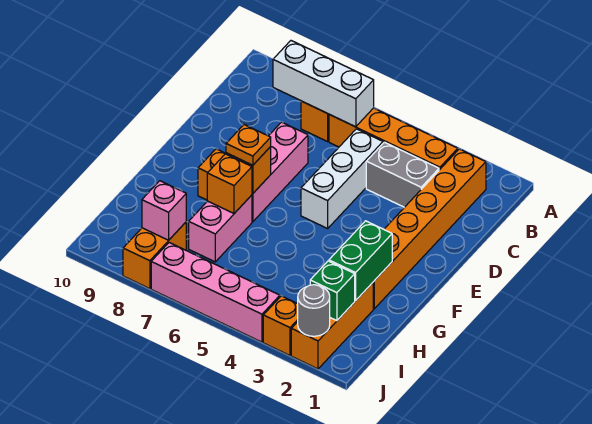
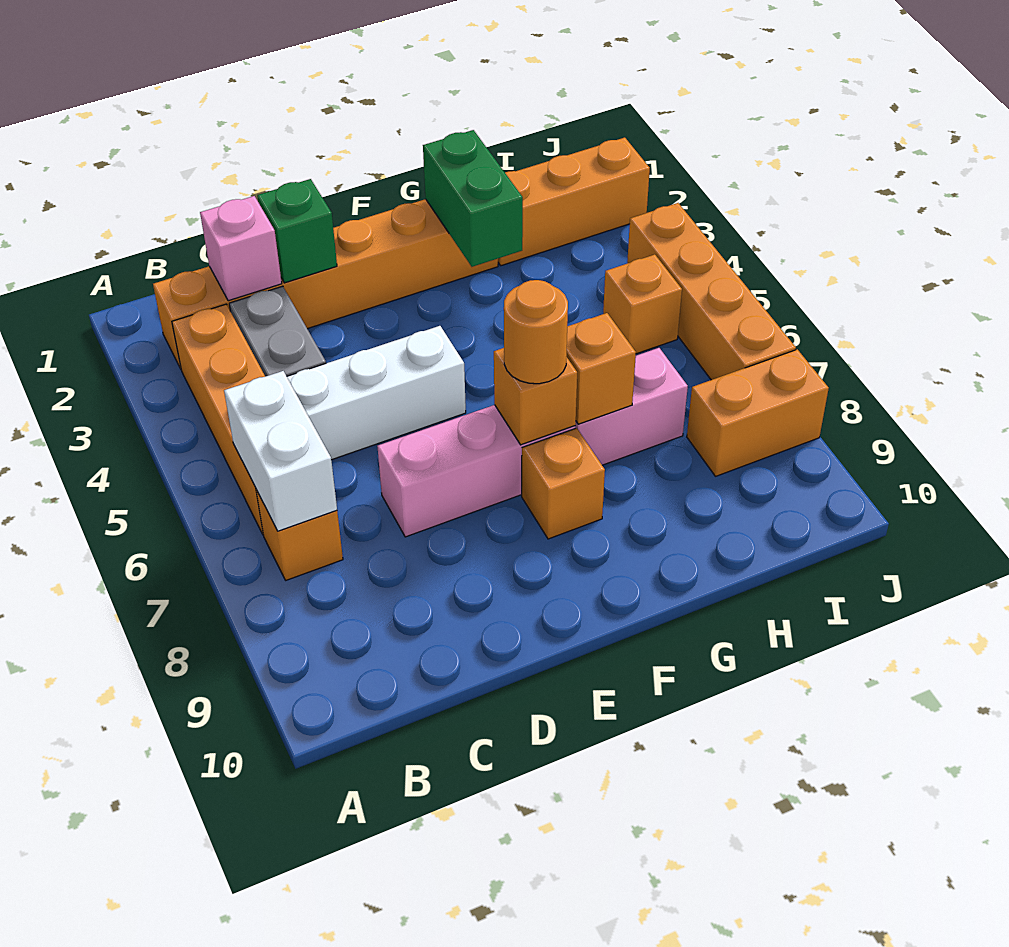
white 1x3 brick [273,41,374,127] -> white 1x2 brick [224,371,337,531]
orange 1x1 plate [226,125,271,165] -> orange 1x1 round brick [504,280,568,384]
green 1x2 brick [329,221,392,301] -> green 1x2 brick turned to [423,130,523,267]
green 1x1 brick [310,261,355,321] -> green 1x1 brick moved to [257,179,337,283]
pink 1x1 brick [142,181,186,240] -> pink 1x1 brick moved to [200,196,282,301]
grey 1x1 round brick [298,285,330,336] -> none
orange 1x1 brick [263,296,298,355] -> orange 1x1 brick moved to [603,254,682,354]
pink 1x4 brick [151,243,280,342] -> orange 1x4 brick [627,203,796,380]

